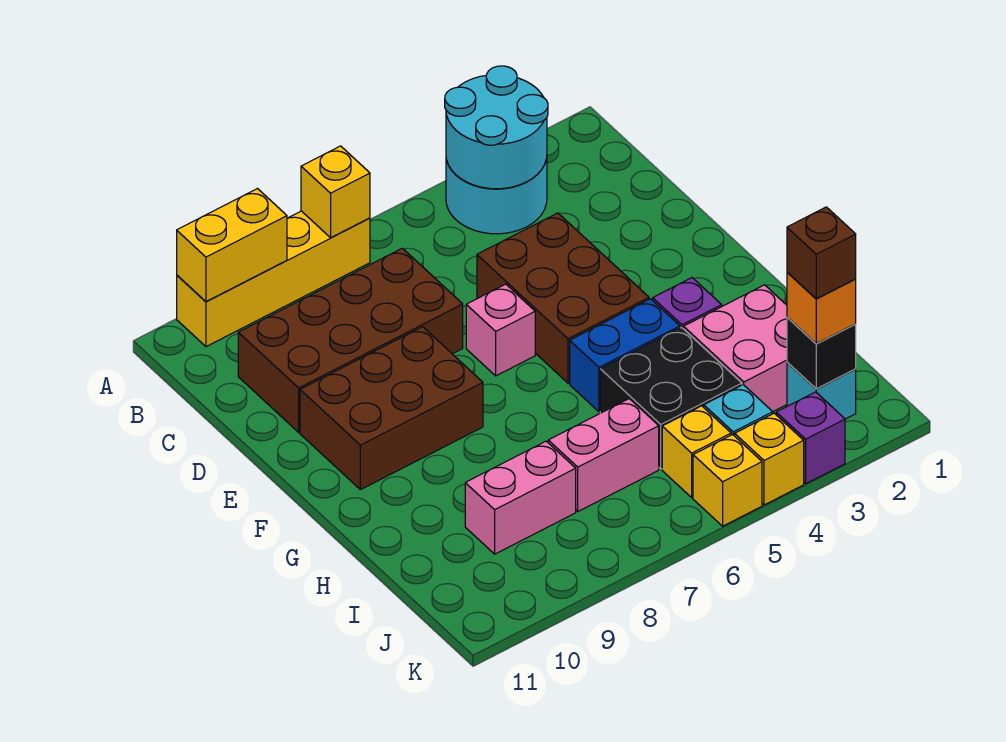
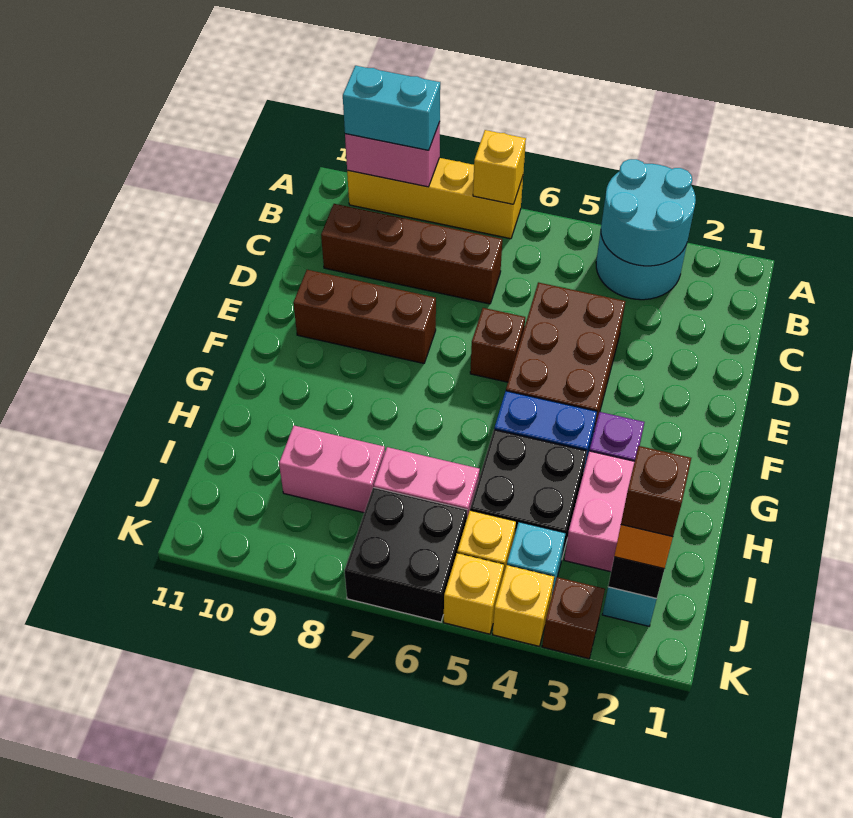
yellow 1x2 brick [177,189,287,302] -> pink 1x2 brick [345,122,440,187]
none -> cyan 1x2 brick [343,66,440,150]
brown 2x4 brick [238,248,463,432] -> brown 1x4 brick [321,204,502,304]
pink 1x1 brick [466,284,535,376] -> brown 1x1 brick [470,308,525,382]
brown 2x3 brick [300,327,483,490] -> brown 1x3 brick [293,270,436,363]
none -> black 2x2 brick [345,488,467,622]
purple 1x1 brick [776,392,845,483] -> brown 1x1 brick [542,577,605,659]

